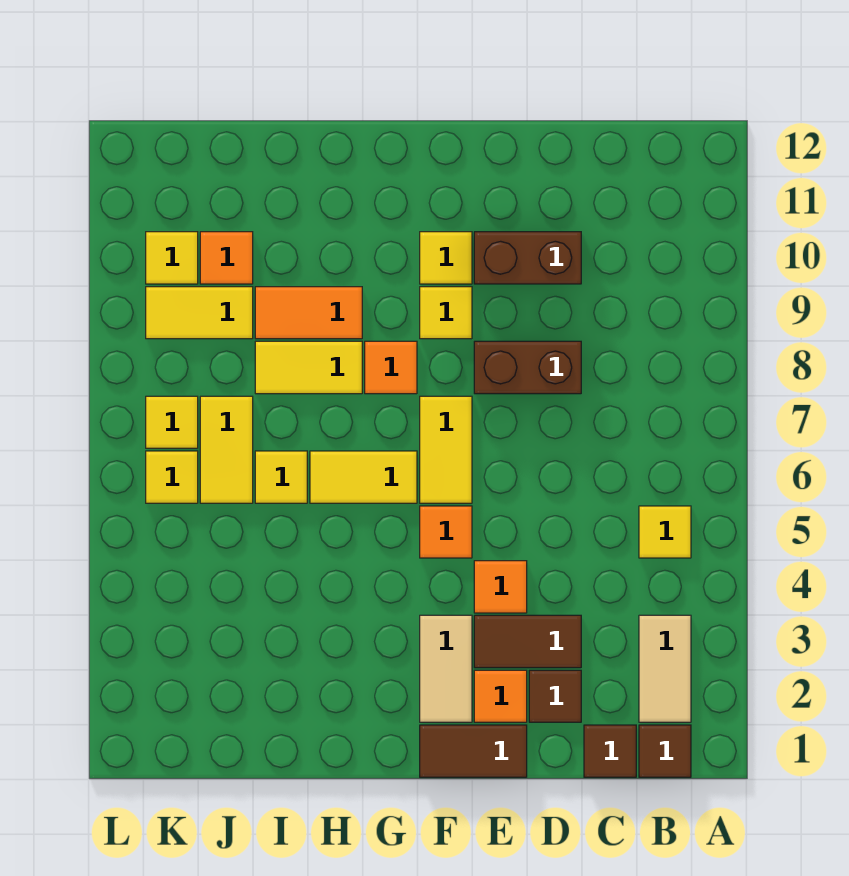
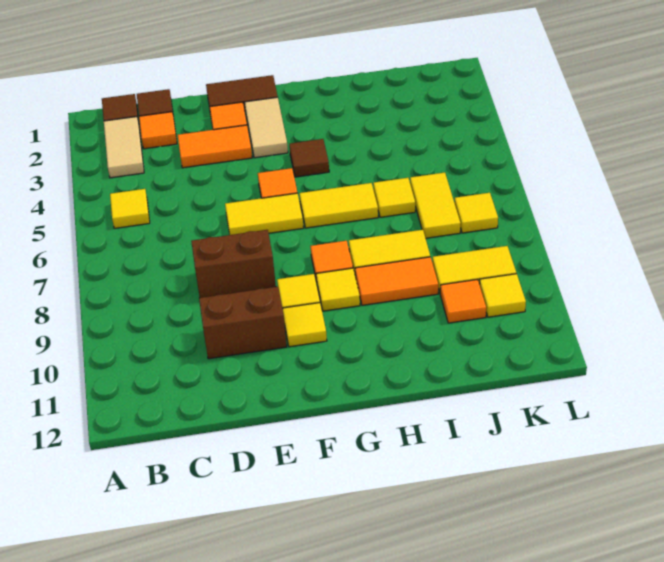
brown 1x1 tile [529,670,581,722] -> brown 1x1 tile moved to [289,139,329,177]
brown 1x2 tile [474,615,581,668] -> orange 1x2 tile [178,125,252,168]
orange 1x1 tile [474,561,527,613] -> orange 1x1 tile moved to [139,112,177,149]
yellow 1x2 tile [420,396,472,503] -> yellow 1x2 tile turned to [225,193,304,235]
yellow 1x1 tile [146,451,198,503] -> yellow 1x1 tile moved to [316,268,360,311]

